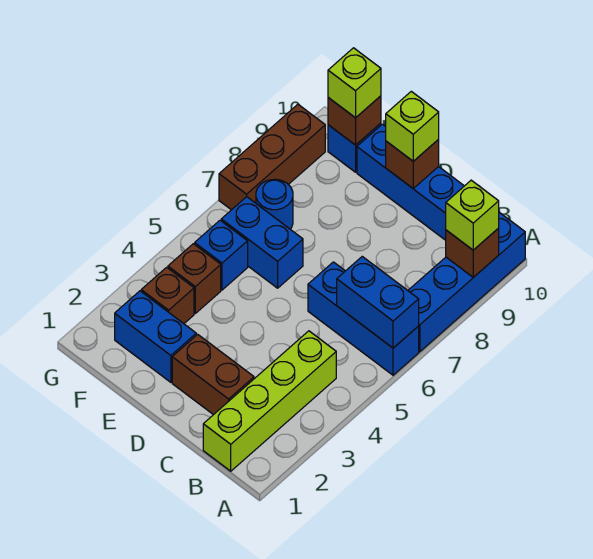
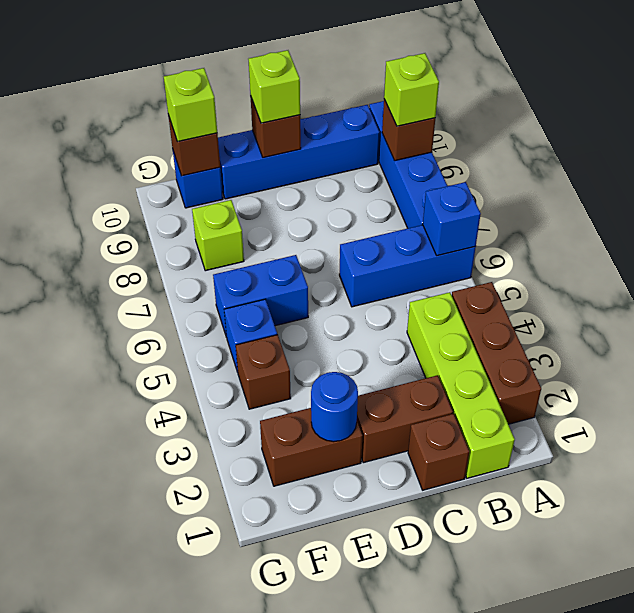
blue 1x2 brick [337,257,419,348] -> blue 1x1 brick [423,182,481,256]
blue 1x2 brick [115,291,196,382] -> brown 1x2 brick [260,408,363,486]
brown 1x1 brick [141,267,194,324] -> brown 1x1 brick moved to [408,414,469,490]
blue 1x1 round brick [256,179,293,229] -> blue 1x1 round brick moved to [311,372,358,442]
none -> lime 1x1 brick [192,200,244,271]
brown 1x3 brick [219,104,325,210] -> brown 1x3 brick moved to [452,282,541,424]

